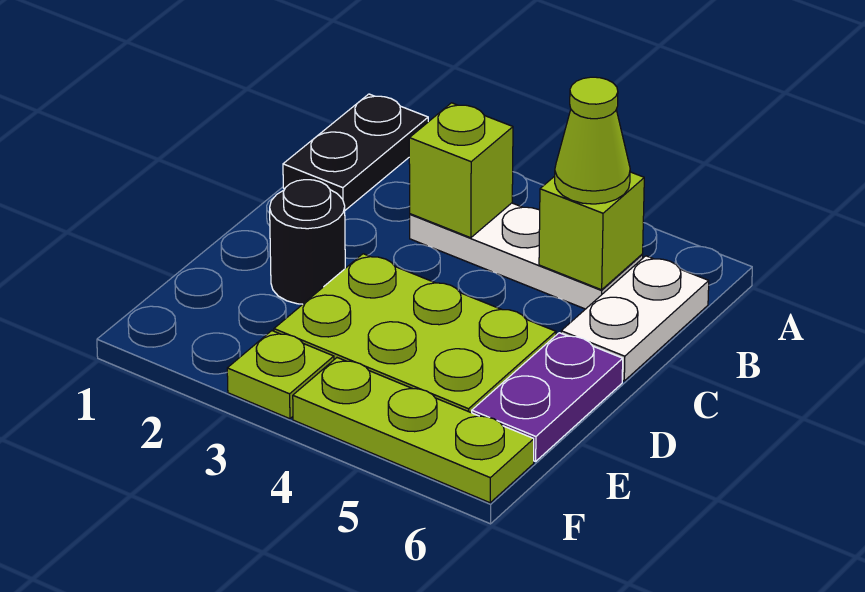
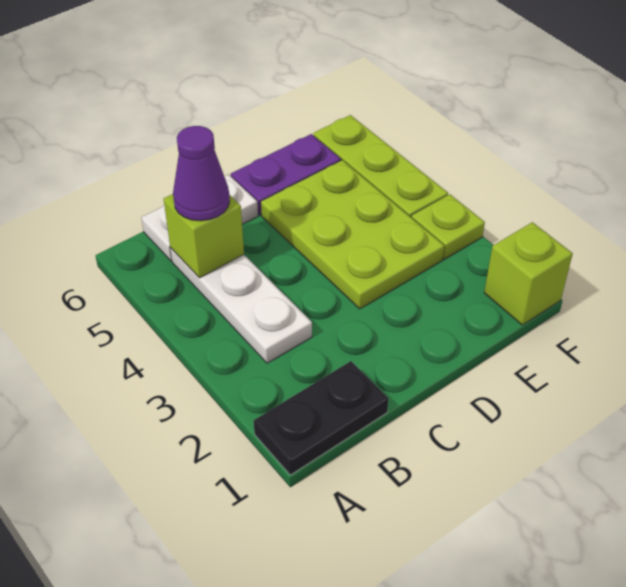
lime 1x1 brick [409,103,513,238] -> lime 1x1 brick moved to [484,222,573,325]
lime 1x1 cone [555,77,630,204] -> purple 1x1 cone [173,126,230,221]
black 1x1 round brick [270,180,345,304] -> none

